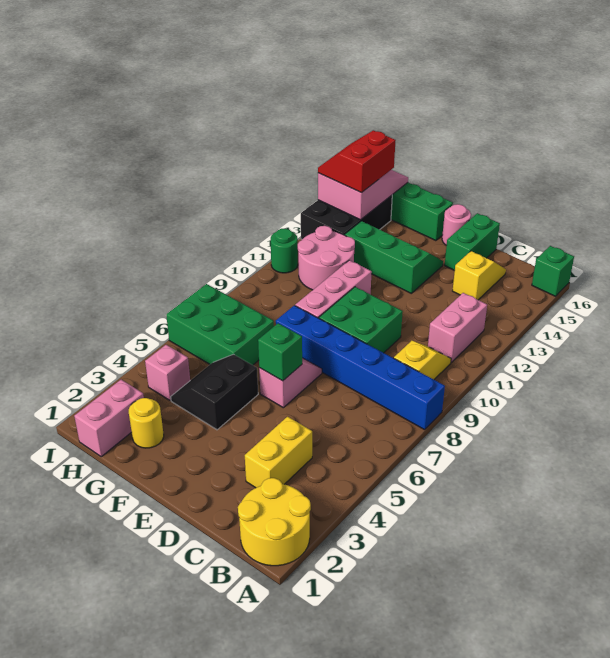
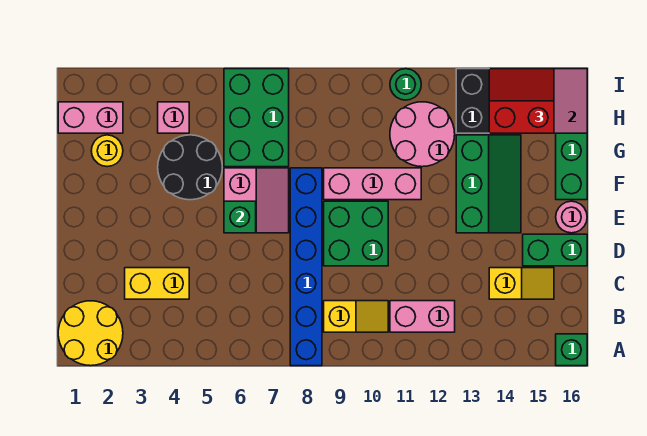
pink 1x2 slope [259,358,322,408] -> pink 2x2 slope [224,168,289,233]
black 2x2 slope [171,354,258,430] -> black 2x2 round brick [158,135,222,200]

